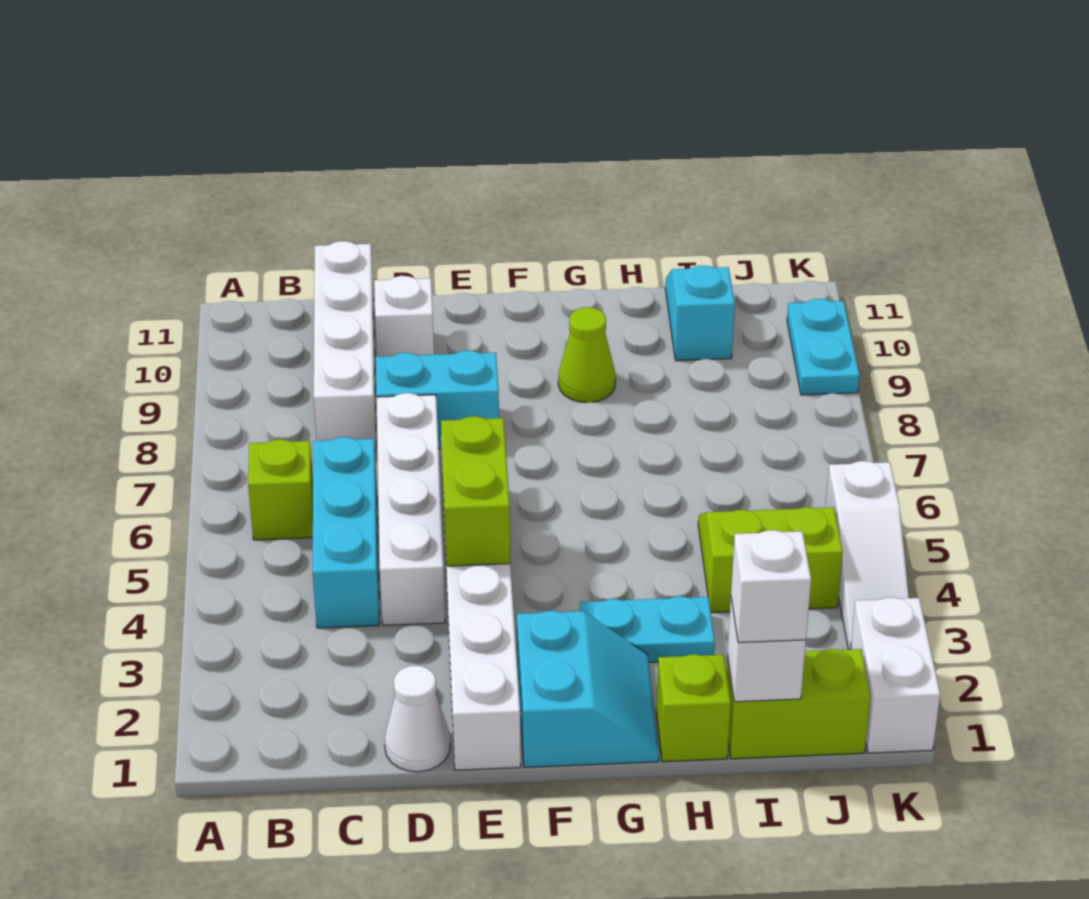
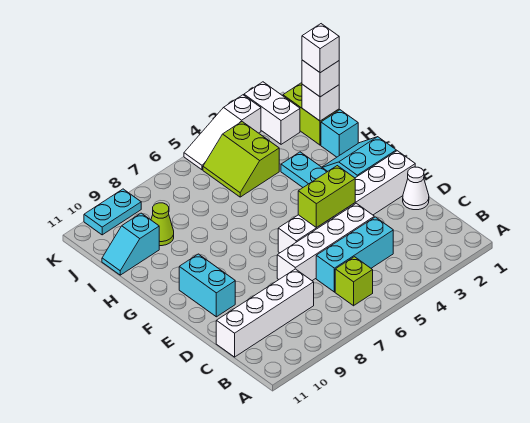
cyan 1x2 brick [376,351,499,448] -> cyan 1x2 brick moved to [179,254,235,317]
white 1x1 brick [374,276,434,357] -> white 1x1 brick moved to [302,24,339,73]
lime 1x1 cone [558,307,616,403] -> lime 1x1 cone moved to [151,203,174,246]
lime 1x1 brick [656,654,731,762] -> cyan 1x1 brick [321,110,358,157]
white 1x2 brick [851,597,940,753] -> white 1x2 brick turned to [244,82,300,144]
white 1x3 slope [825,461,909,650] -> white 1x3 slope turned to [184,95,261,170]

